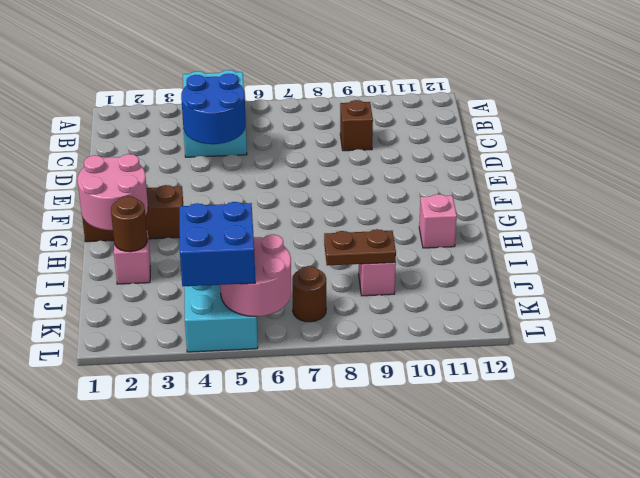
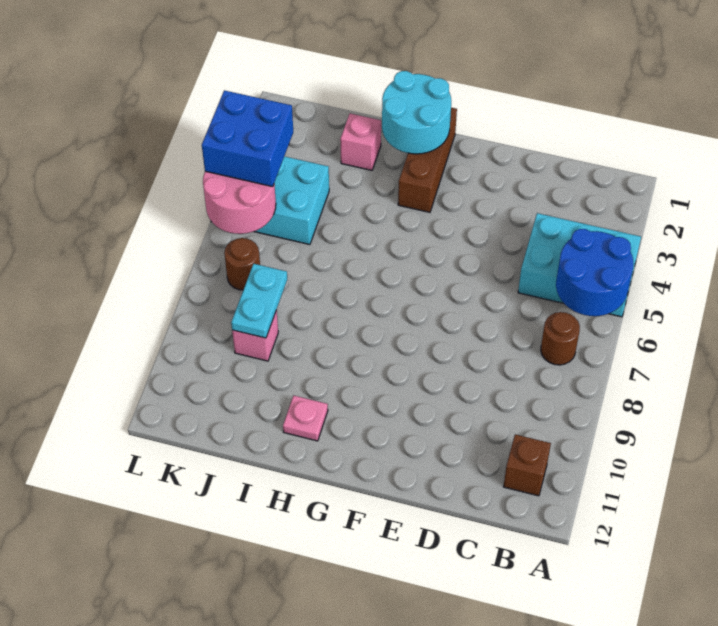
blue 2x2 round brick [181,74,246,144] -> blue 2x2 round brick moved to [556,229,633,316]
brown 1x1 brick [340,100,373,151] -> brown 1x1 brick moved to [504,435,551,496]
pink 2x2 round brick [78,154,148,230] -> cyan 2x2 round brick [382,71,451,154]
pink 1x1 brick [419,194,457,248] -> pink 1x1 plate [283,396,328,441]
brown 1x1 round brick [111,196,148,252] -> brown 1x1 round brick moved to [541,312,580,365]
brown 1x2 plate [324,229,396,265] -> cyan 1x2 plate [231,264,287,338]

